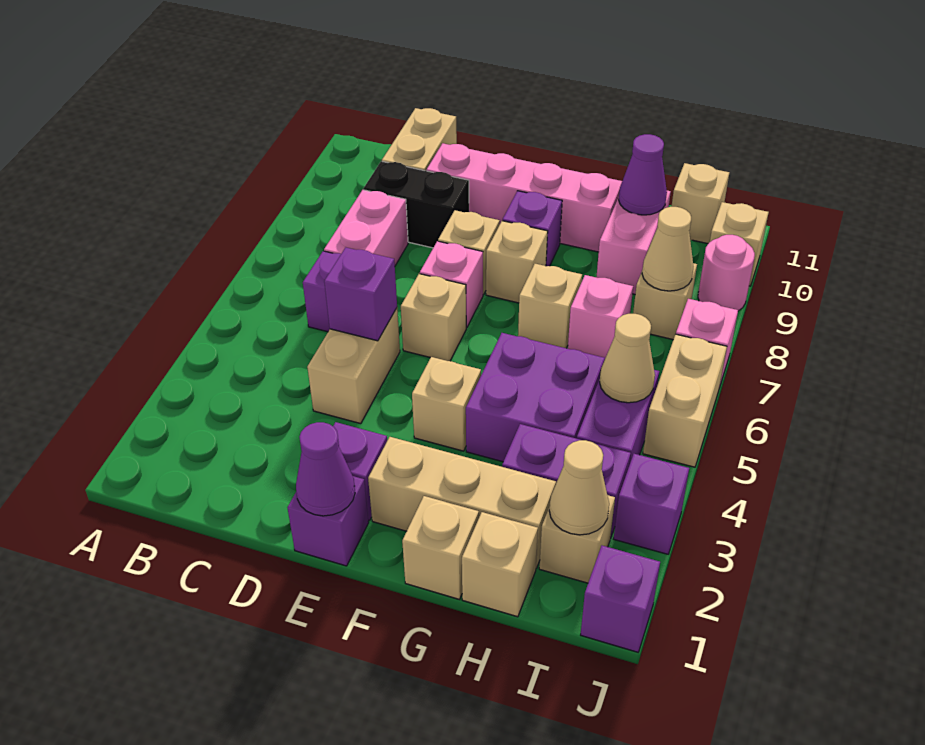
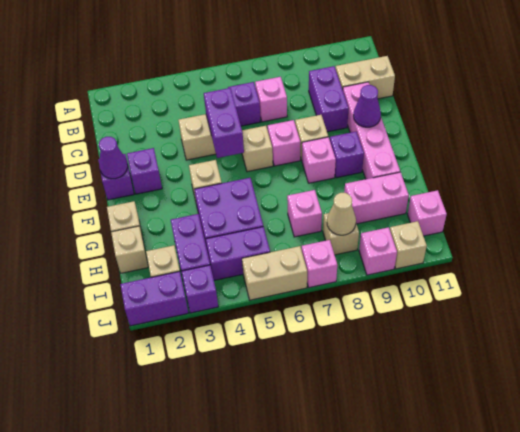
pink 1x2 brick [324,190,408,266] -> pink 1x1 brick [255,77,287,122]
black 1x2 brick [363,161,469,248] -> purple 1x2 brick [309,66,349,132]
purple 1x1 brick [324,247,397,341] -> purple 1x2 brick [204,88,244,158]
tan 1x3 brick [368,437,556,568] -> none
tan 1x1 brick [486,221,548,303] -> pink 1x1 brick [302,137,336,183]
tan 1x1 brick [518,264,582,348] -> none
purple 1x1 cone [619,134,667,215] -> purple 1x1 cone moved to [353,85,381,127]
tan 1x1 cone [549,440,609,535] -> none
tan 1x1 cone [600,314,655,403] -> none
tan 1x1 brick [671,163,729,244] -> pink 1x1 brick [408,190,447,236]
purple 1x1 brick [581,546,660,652] -> purple 1x2 brick [120,271,188,326]
pink 1x1 round brick [698,235,755,311] -> pink 1x1 brick [359,227,397,275]

